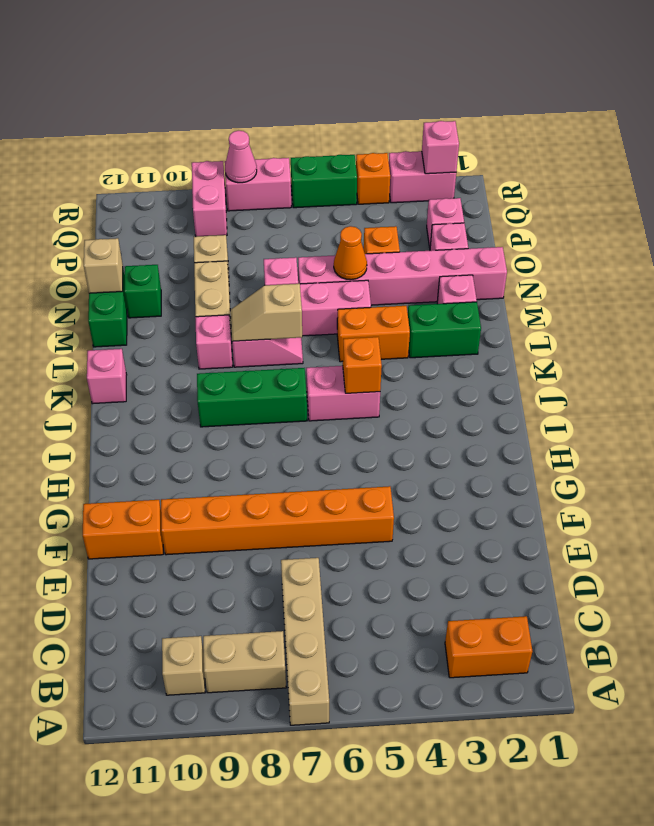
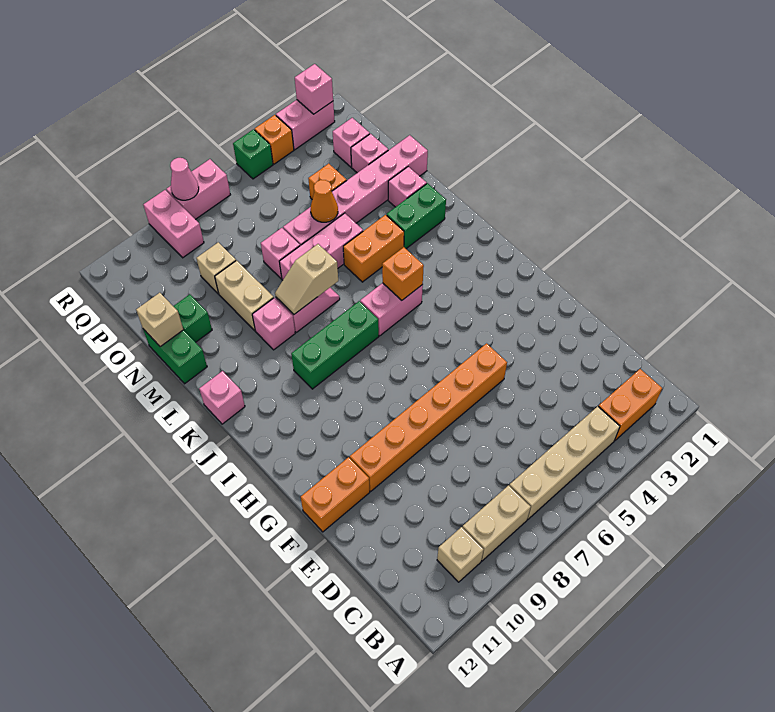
tan 1x4 brick [281,558,329,725] -> tan 1x4 brick turned to [509,406,620,519]
green 1x2 brick [291,155,357,208] -> green 1x1 brick [233,129,273,179]

